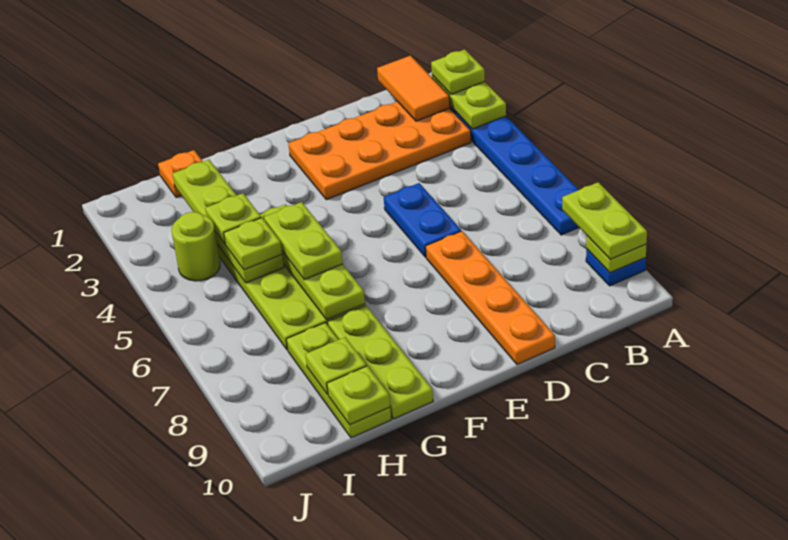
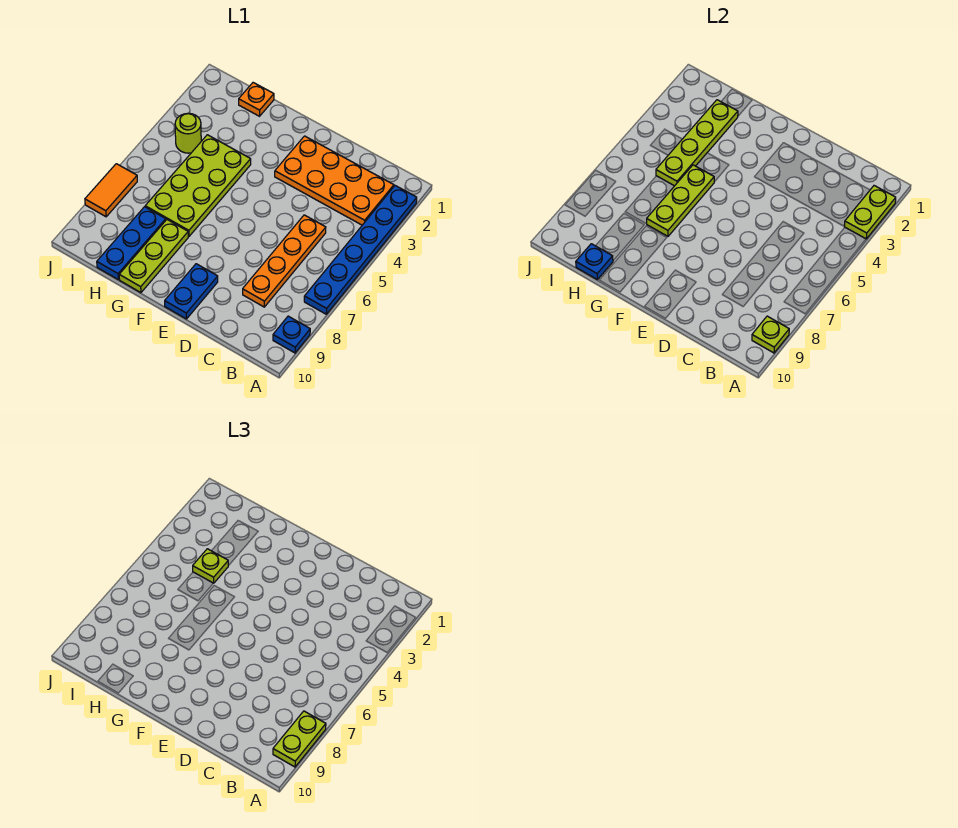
lime 1x1 plate [431,50,485,94] -> none
orange 1x2 tile [377,56,450,121] -> orange 1x2 tile moved to [85,164,137,217]
blue 1x2 plate [384,183,461,257] -> blue 1x2 plate moved to [165,264,218,319]
orange 1x4 plate [426,231,555,365] -> orange 1x4 plate moved to [243,215,326,307]
lime 1x2 plate [264,202,343,280] -> none
lime 1x1 plate [224,218,282,270] -> none
lime 1x3 plate [286,323,391,438] -> blue 1x3 plate [97,207,166,279]
lime 1x1 plate [305,337,366,394] -> none
lime 1x1 plate [327,366,390,425] -> blue 1x1 plate [576,244,613,279]

